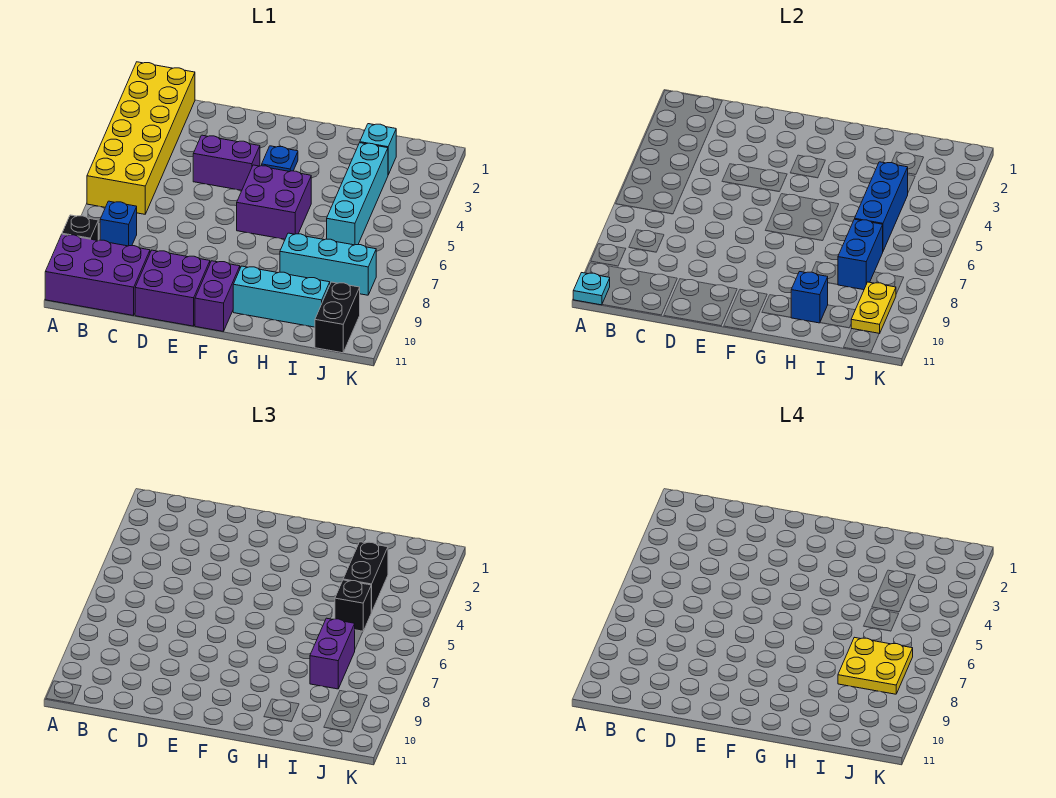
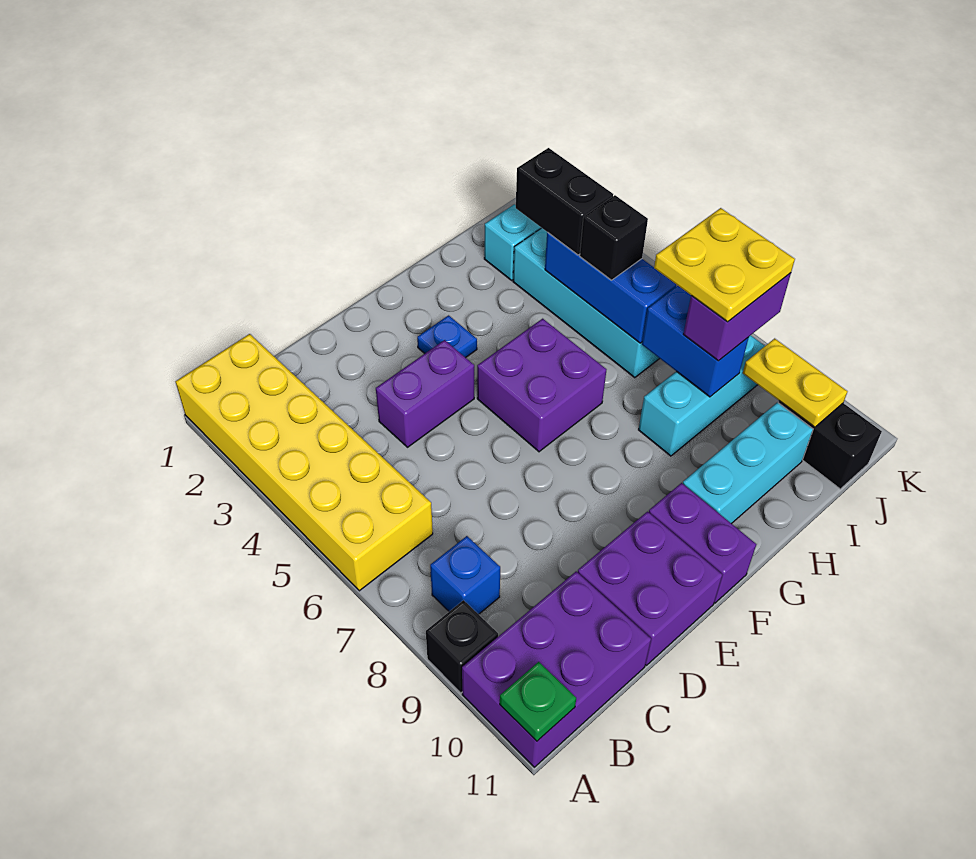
cyan 1x1 plate [573,273,610,305] -> green 1x1 plate [500,662,576,741]
blue 1x1 brick [791,272,828,323] -> none
purple 1x2 brick [310,618,355,689] -> purple 1x2 brick turned to [683,273,791,361]

